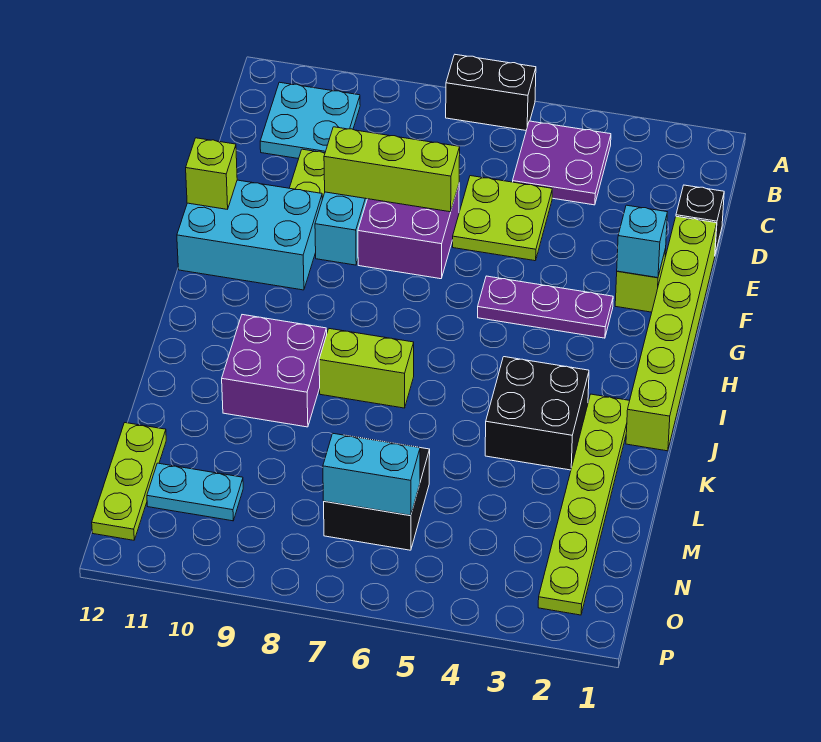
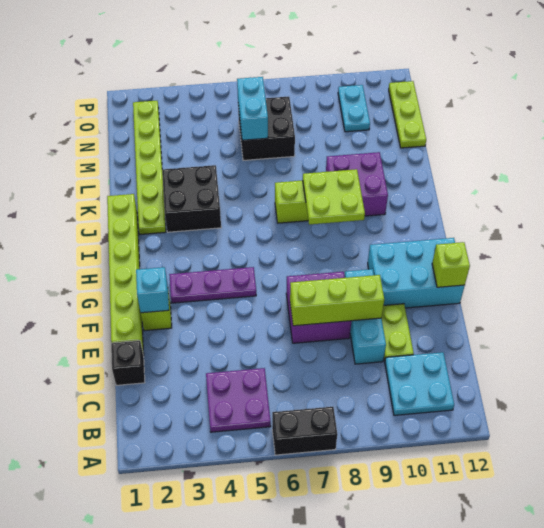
lime 2x2 plate [453,176,552,261] -> lime 2x2 plate moved to [303,169,365,225]
cyan 1x2 brick [323,434,420,516] -> cyan 1x2 brick turned to [237,77,268,140]
cyan 1x2 plate [147,463,243,521] -> cyan 1x2 plate turned to [338,85,370,132]

